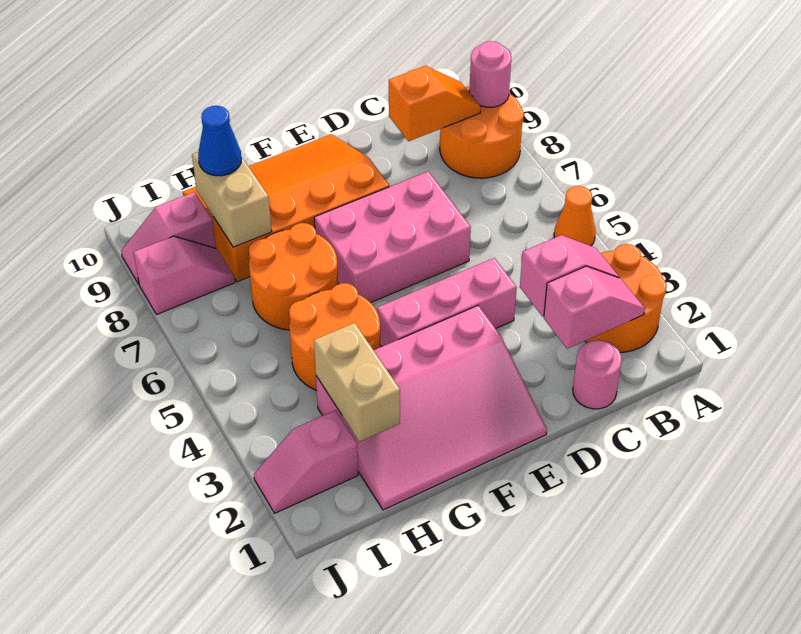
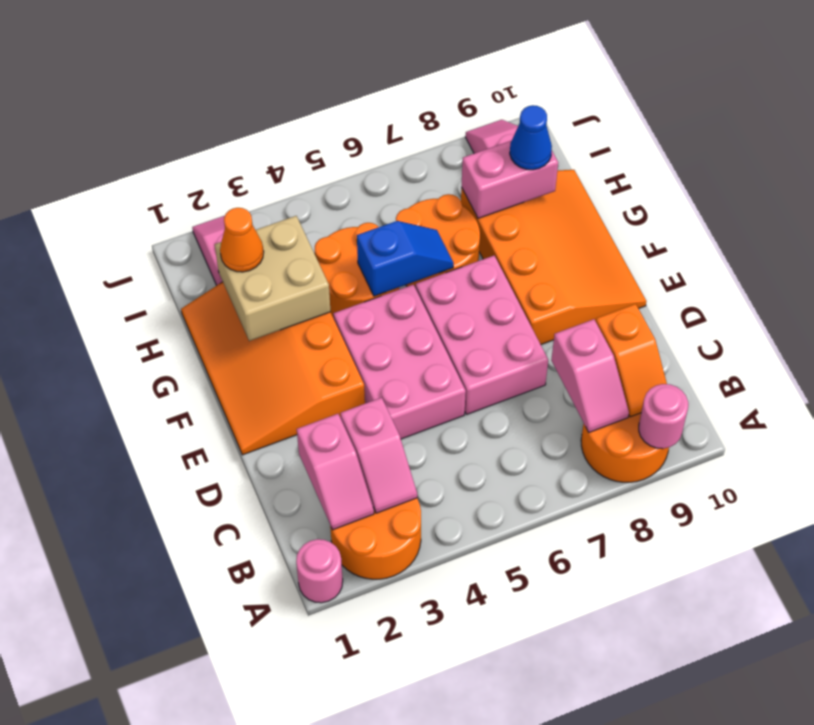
orange 1x1 cone [554,186,596,246] -> orange 1x1 cone moved to [220,208,264,272]
pink 1x1 round brick [573,340,622,409] -> pink 1x1 round brick moved to [296,539,343,603]
pink 1x3 brick [377,258,517,347] -> pink 2x3 brick [333,285,466,439]
pink 3x4 slope [316,306,547,510] -> orange 3x4 slope [181,282,365,455]
none -> blue 1x2 slope [357,221,454,296]
tan 1x2 brick [314,323,400,442] -> tan 2x2 brick [215,216,331,341]
tan 1x2 brick [192,152,272,247] -> pink 1x2 brick [462,141,558,218]
pink 1x2 slope [134,236,235,315] -> pink 1x2 slope moved to [551,319,629,432]

